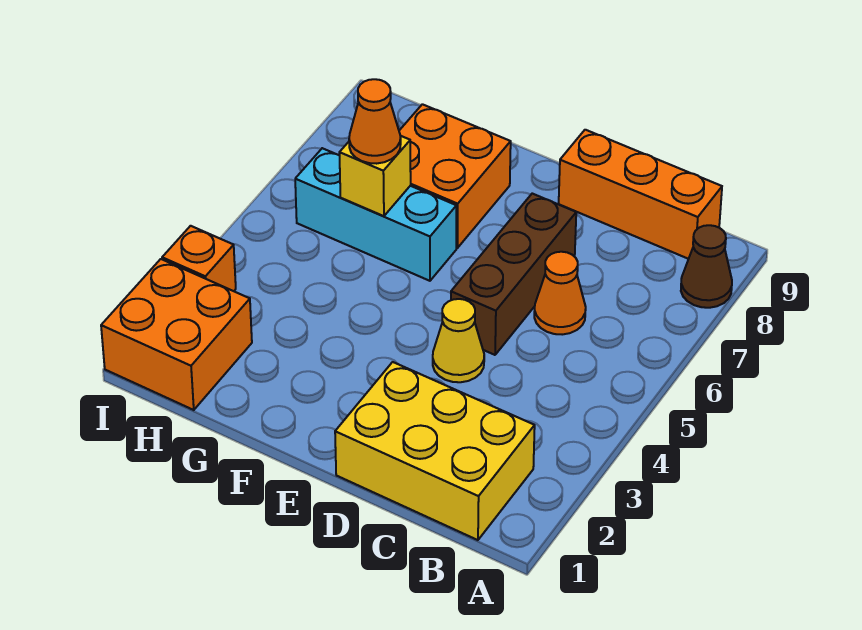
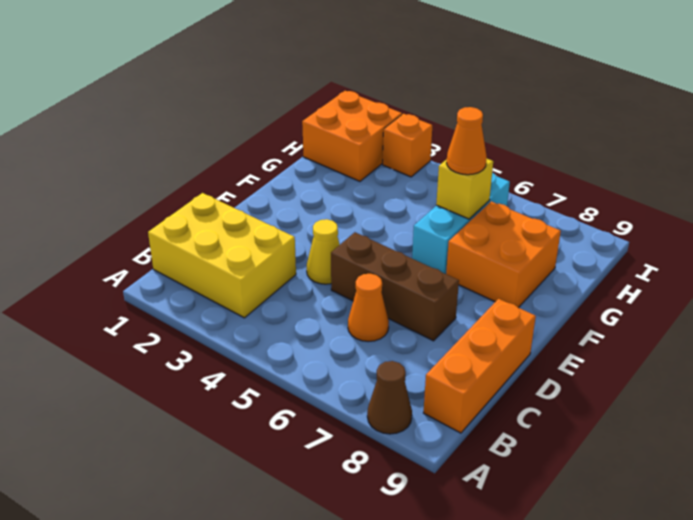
yellow 2x3 brick [335,362,535,540] -> yellow 2x3 brick turned to [148,193,296,318]

